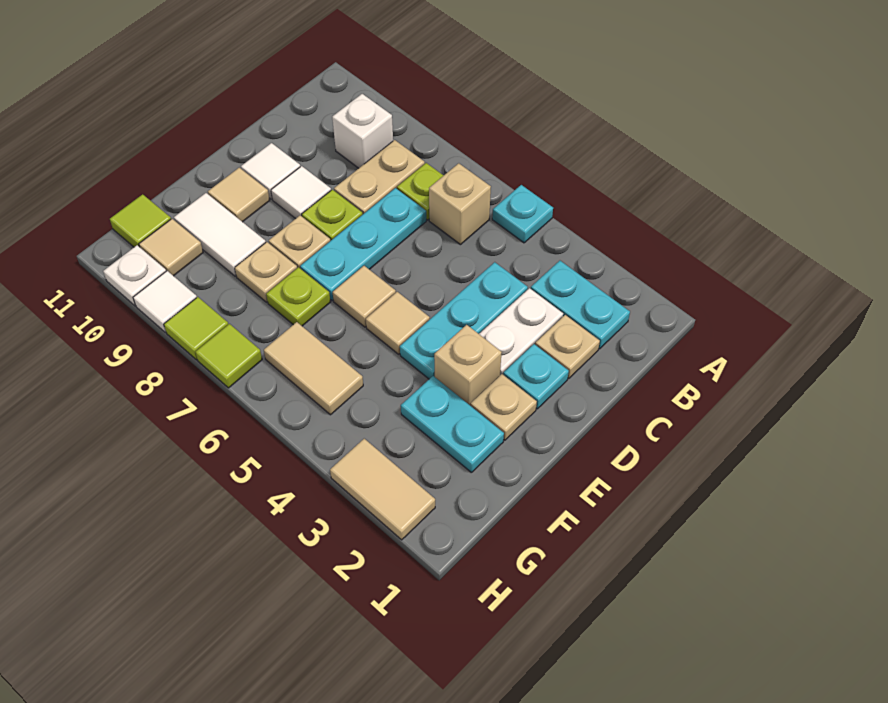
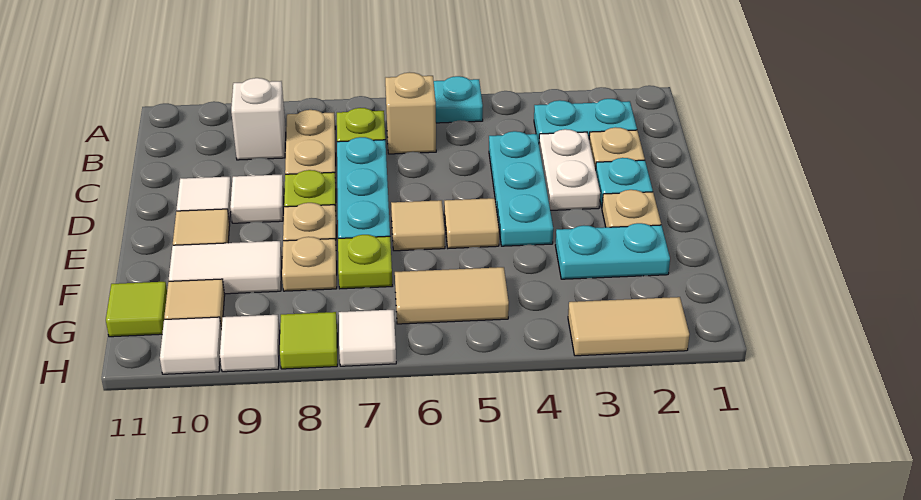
tan 1x1 brick [434,325,502,405] -> none
lime 1x1 tile [195,324,262,388] -> white 1x1 tile [339,310,396,366]
white 1x1 plate [103,245,166,306] -> white 1x1 tile [160,317,221,374]

